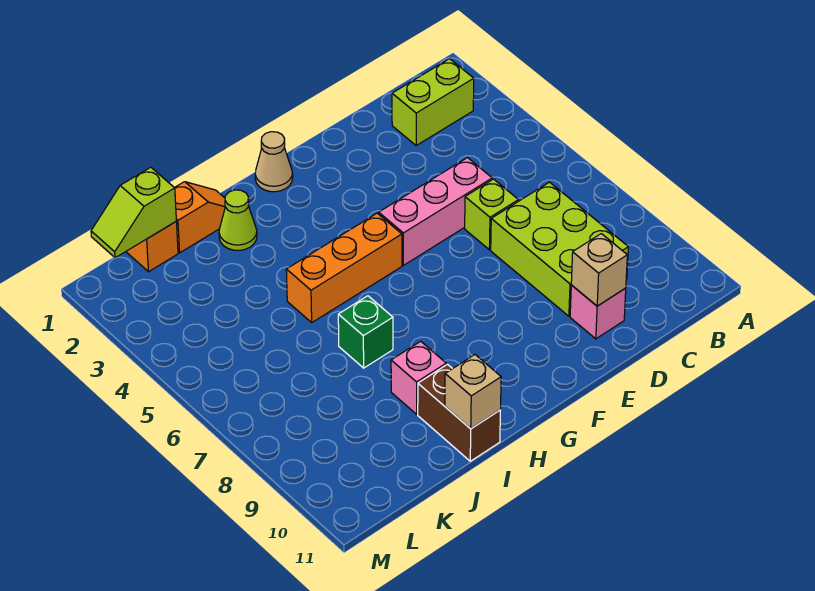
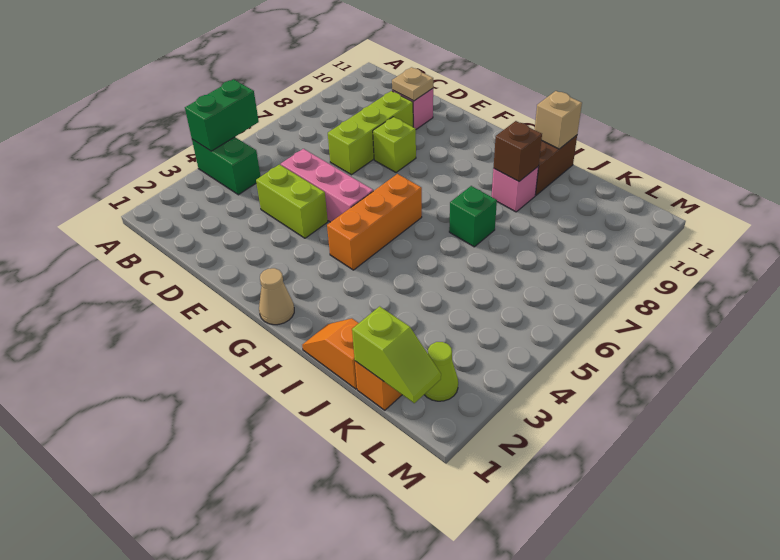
none -> green 1x2 brick [192,137,261,195]
none -> green 1x2 brick [185,79,259,151]
lime 1x2 brick [392,59,474,145] -> lime 1x2 brick moved to [256,165,328,238]
lime 2x3 brick [491,182,628,316] -> lime 1x3 brick [328,91,413,175]
lime 1x1 brick [465,179,518,250] -> lime 1x1 brick moved to [373,117,416,172]
tan 1x1 brick [571,234,627,306] -> tan 1x1 plate [392,67,433,101]
orange 1x3 brick [286,213,402,322] -> orange 1x3 brick turned to [327,174,422,270]
lime 1x1 cone [219,190,257,250] -> lime 1x1 cone moved to [424,342,458,401]
none -> brown 1x1 brick [494,121,542,181]

